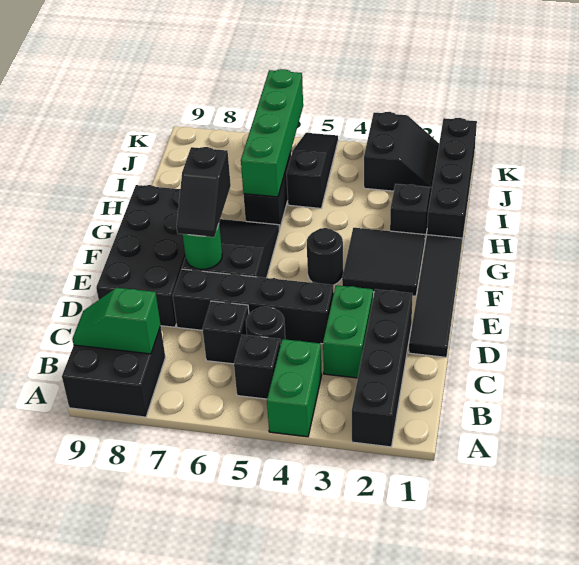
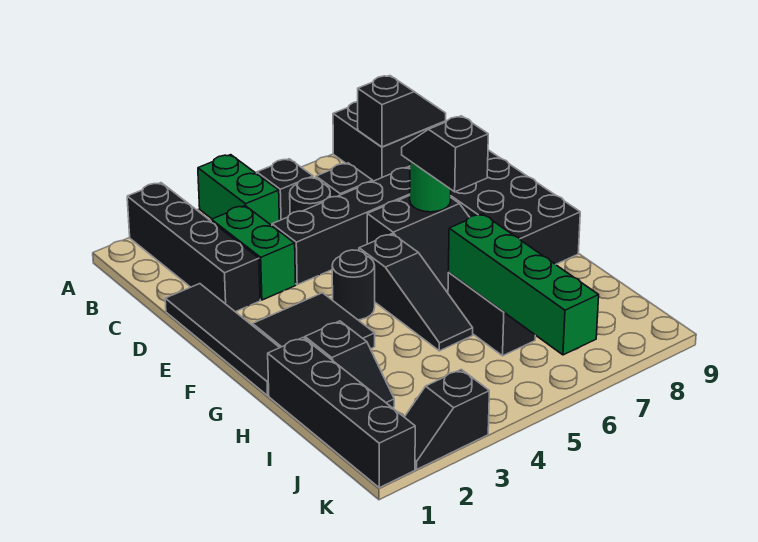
green 1x2 slope [72,288,161,354] -> black 1x2 slope [358,76,446,147]
black 1x3 slope [287,133,338,208] -> black 1x3 slope moved to [359,234,473,351]
black 2x2 slope [364,112,439,191] -> black 1x2 slope [405,369,489,469]

